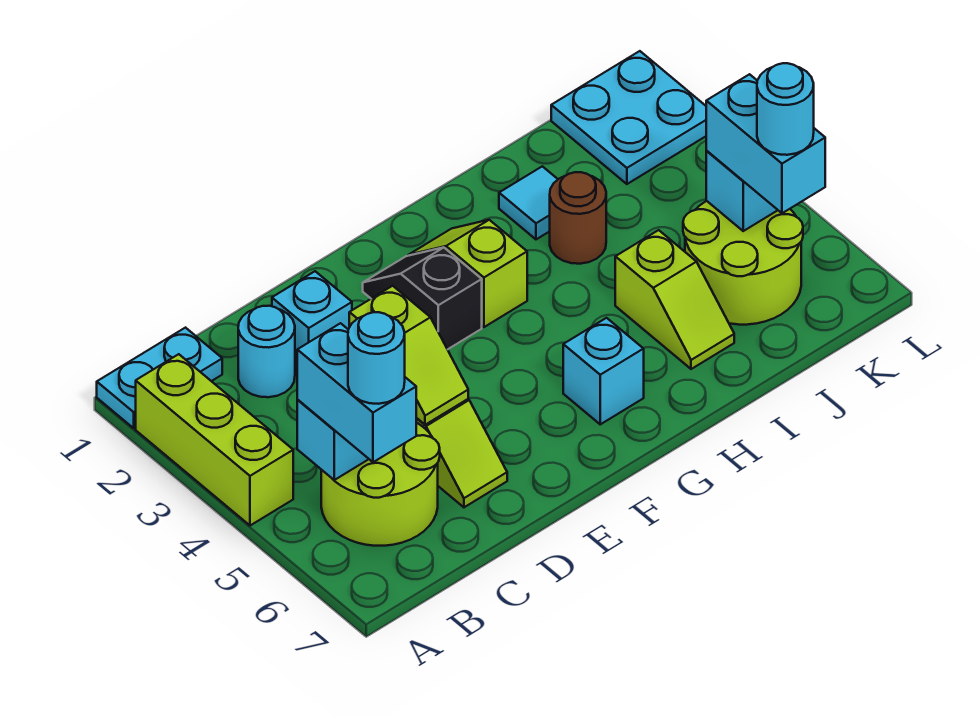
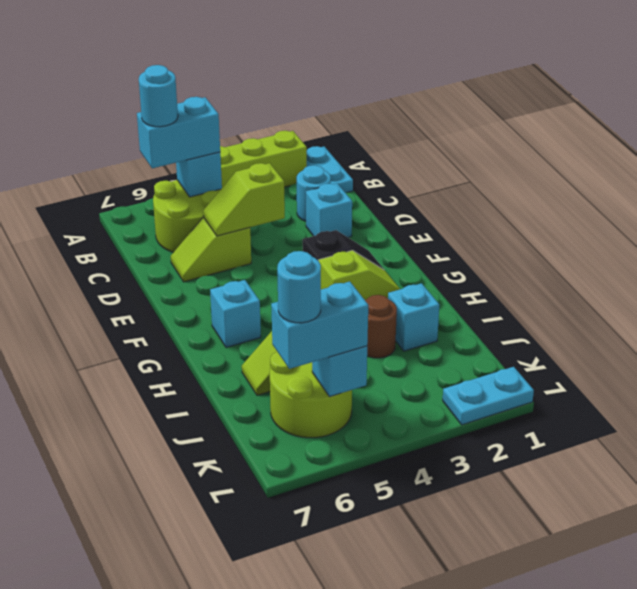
cyan 1x1 tile [499,166,558,239] -> cyan 1x1 brick [388,283,439,351]
cyan 2x2 plate [551,51,706,184] -> cyan 1x2 plate [443,367,534,425]

